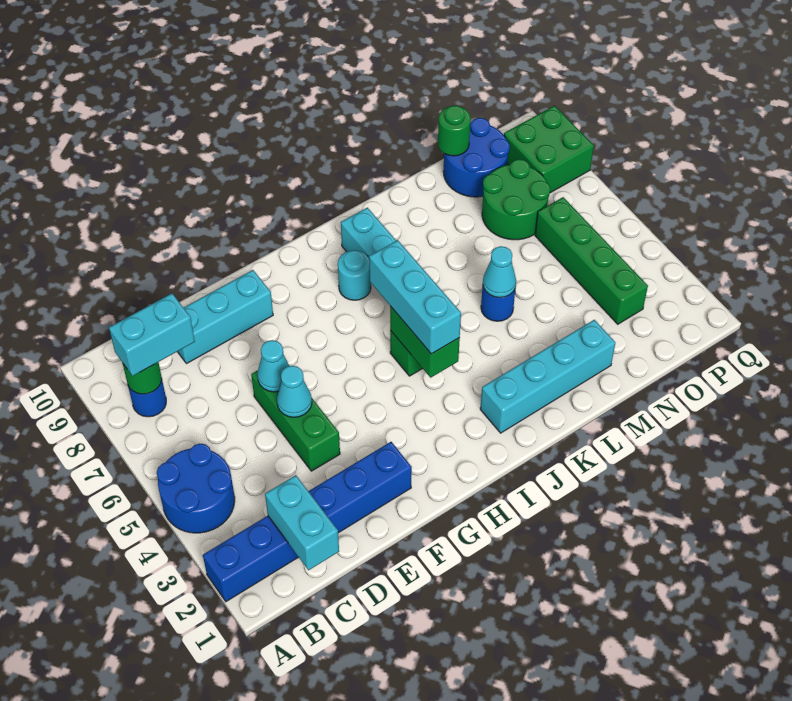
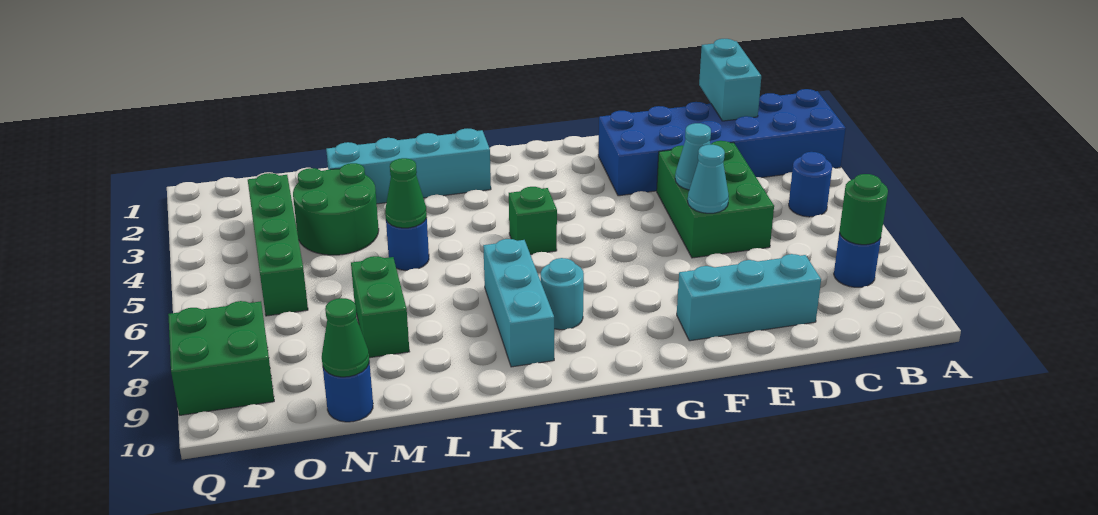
blue 1x6 brick [203,442,412,602] -> blue 2x6 brick [598,89,846,196]
blue 2x2 round brick [157,444,235,533] -> blue 1x1 round brick [789,152,832,217]
cyan 1x2 brick [109,293,195,376] -> none
green 1x3 brick [251,370,340,471] -> green 2x3 brick [657,141,774,258]
green 1x2 brick [390,306,460,378] -> green 1x2 brick moved to [351,256,409,358]
cyan 1x3 brick [369,240,461,354] -> none
cyan 1x1 cone [483,246,516,298] -> green 1x1 cone [385,158,427,228]
green 2x2 round brick [482,159,550,240] -> green 2x2 round brick moved to [293,163,379,255]
blue 2x2 round brick [443,118,510,197] -> blue 1x1 round brick [323,362,373,422]
green 1x1 round brick [438,106,471,156] -> green 1x1 cone [322,298,369,377]

